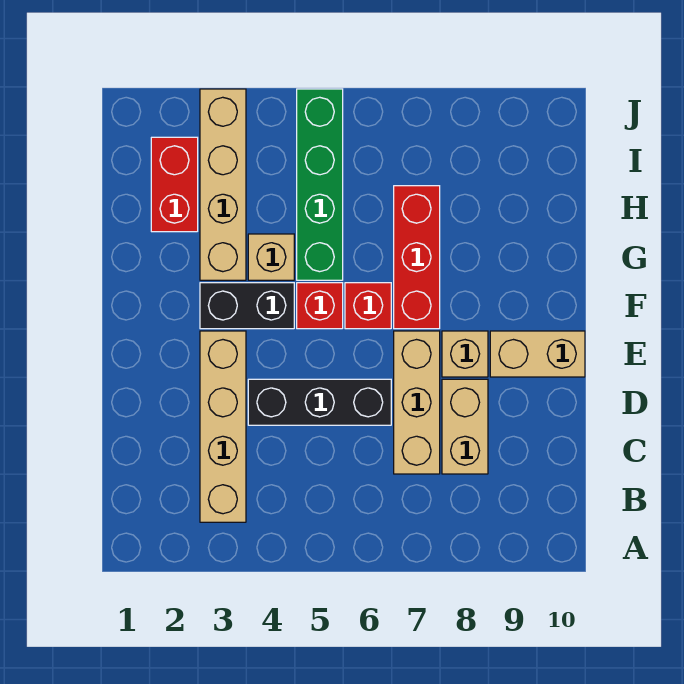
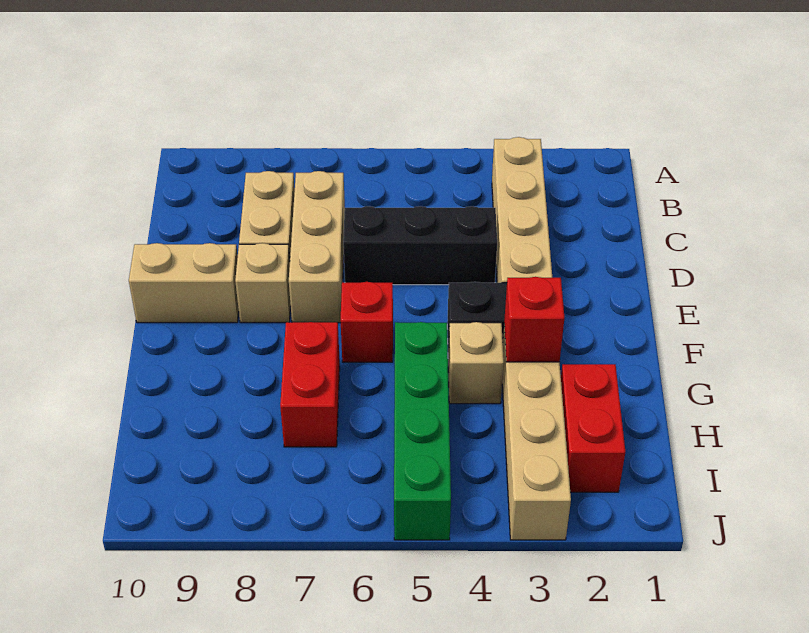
red 1x1 brick [297,283,343,329] -> red 1x1 brick moved to [504,277,564,362]
red 1x3 brick [394,186,440,329] -> red 1x2 brick [280,322,340,447]

